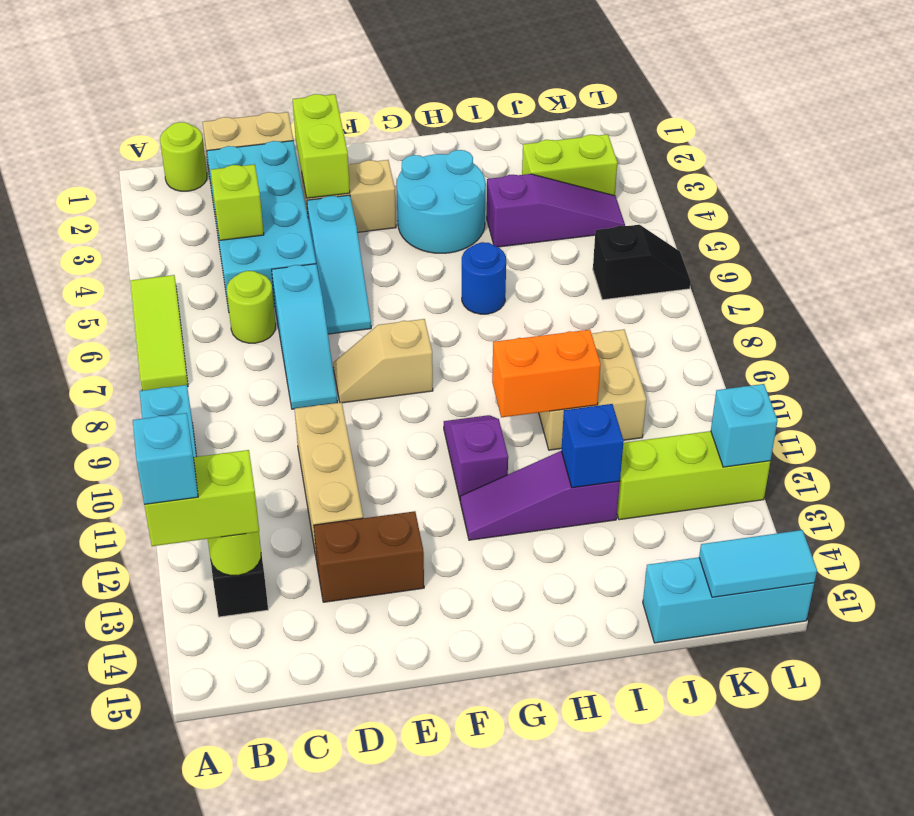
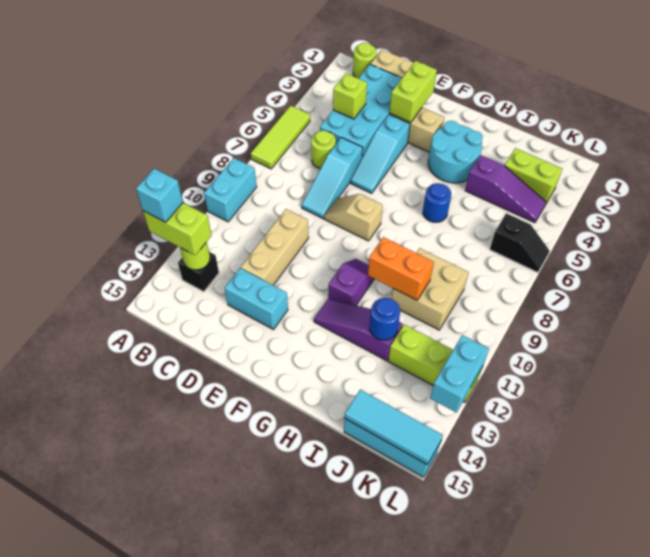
brown 1x2 brick [314,511,424,602] -> cyan 1x2 brick [225,268,288,330]
blue 1x1 brick [561,404,624,488] -> blue 1x1 round brick [370,298,400,340]
cyan 1x2 tile [699,530,817,597] -> cyan 1x3 tile [345,390,443,465]
cyan 1x1 brick [711,384,778,467] -> cyan 1x2 brick [430,335,489,412]

